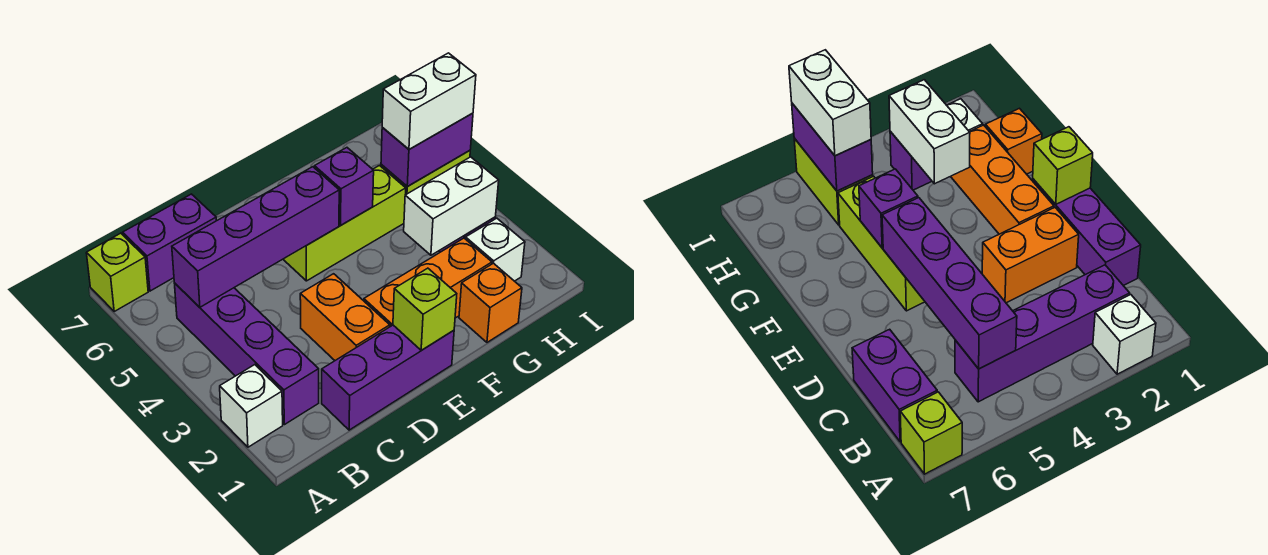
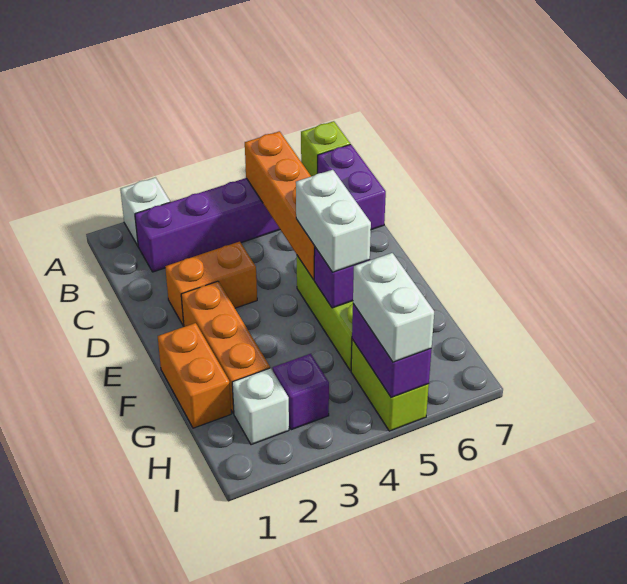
purple 1x4 brick [172,167,339,307] -> orange 1x4 brick [245,131,315,280]
purple 1x3 brick [322,325,454,430] -> none
lime 1x1 brick [393,268,457,350] -> none
orange 1x1 brick [459,263,522,342] -> orange 1x2 brick [158,323,231,428]
white 1x2 brick [404,157,499,255] -> white 1x2 brick moved to [296,170,371,272]

